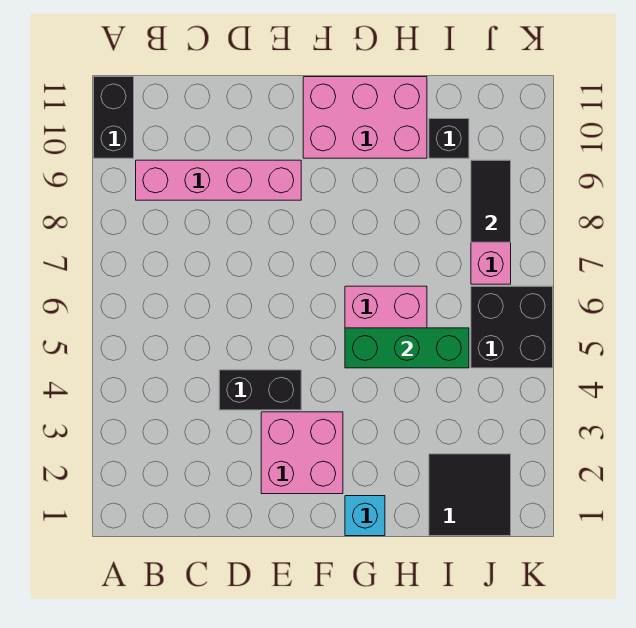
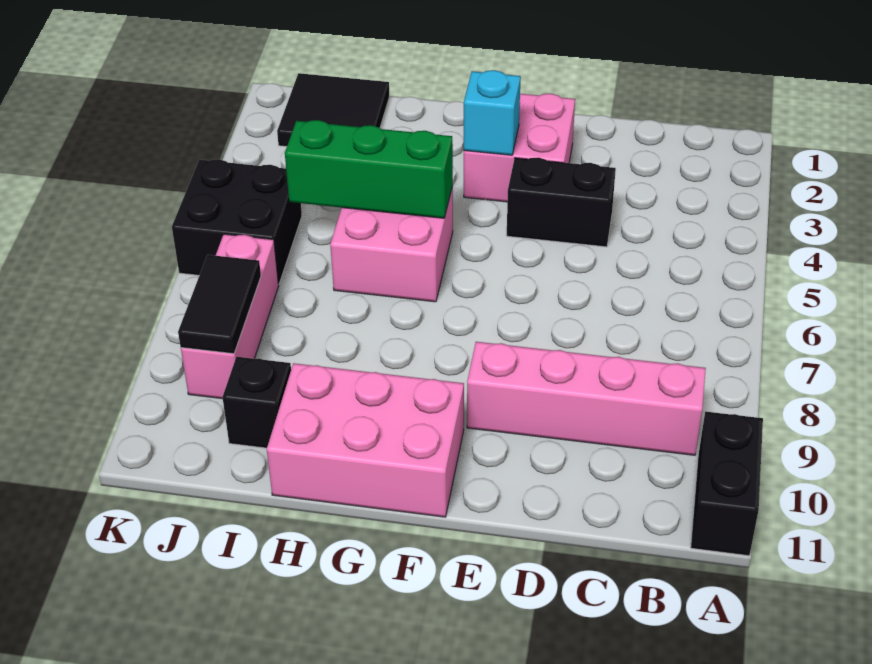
cyan 1x1 brick [345,496,385,536] -> cyan 1x1 brick moved to [464,70,521,155]

